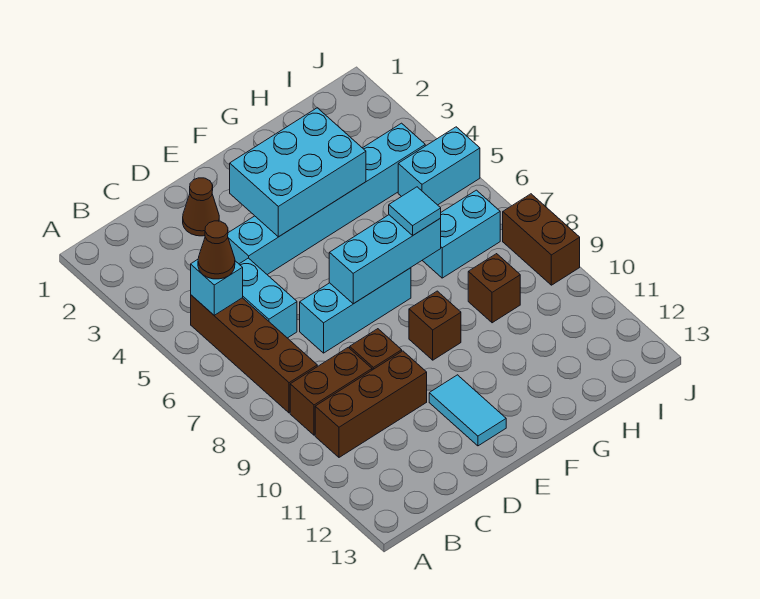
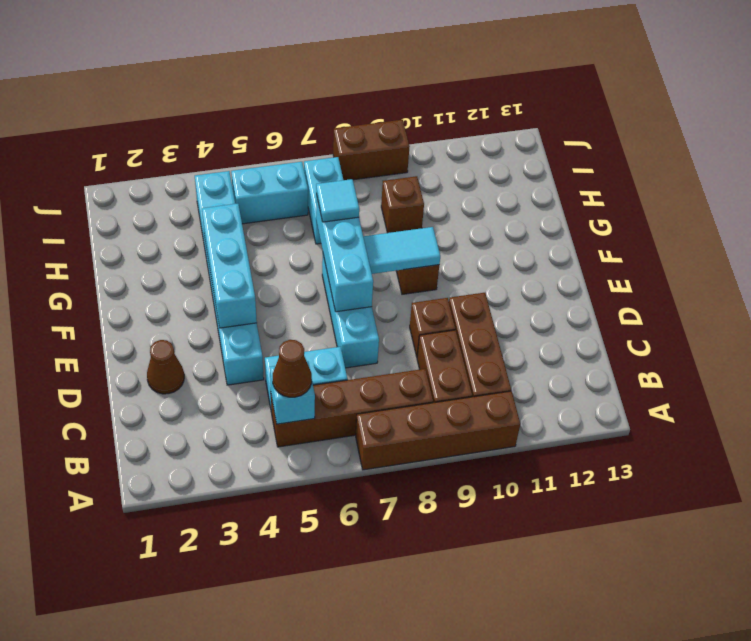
none -> brown 1x4 brick [356,391,520,470]
cyan 2x3 brick [230,108,366,237] -> cyan 1x3 brick [202,204,257,328]
cyan 1x2 tile [429,375,506,446] -> cyan 1x2 tile moved to [363,227,440,274]
cyan 1x2 brick [398,127,480,205] -> cyan 1x2 brick turned to [231,162,308,224]

